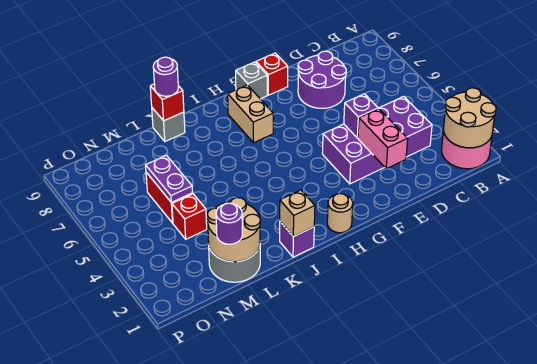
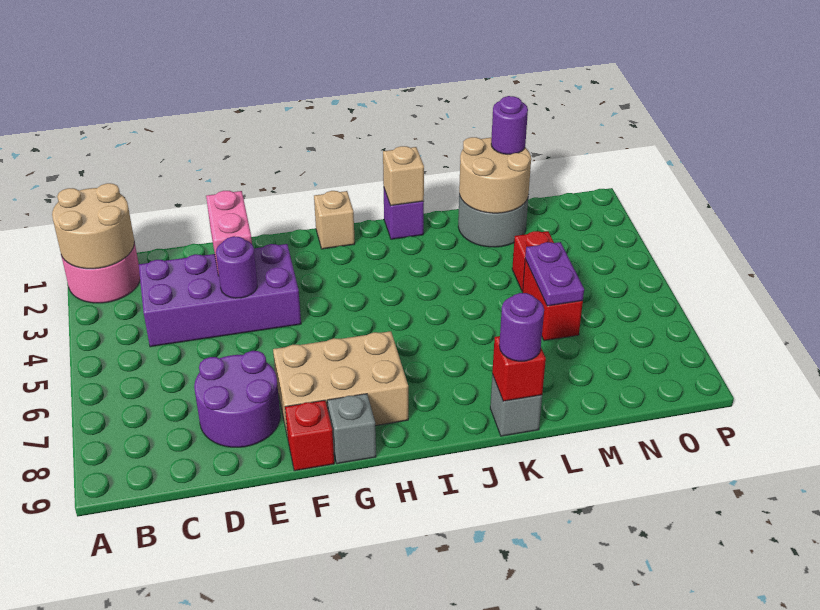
purple 1x1 brick [344,94,378,138] -> purple 1x1 round brick [216,236,257,298]
tan 1x1 round brick [327,194,353,233] -> tan 1x1 brick [314,191,355,249]
tan 1x2 brick [228,85,273,143] -> tan 2x3 brick [273,331,408,438]

